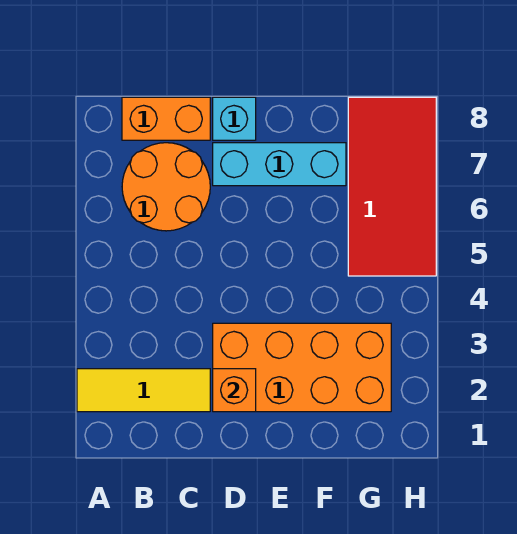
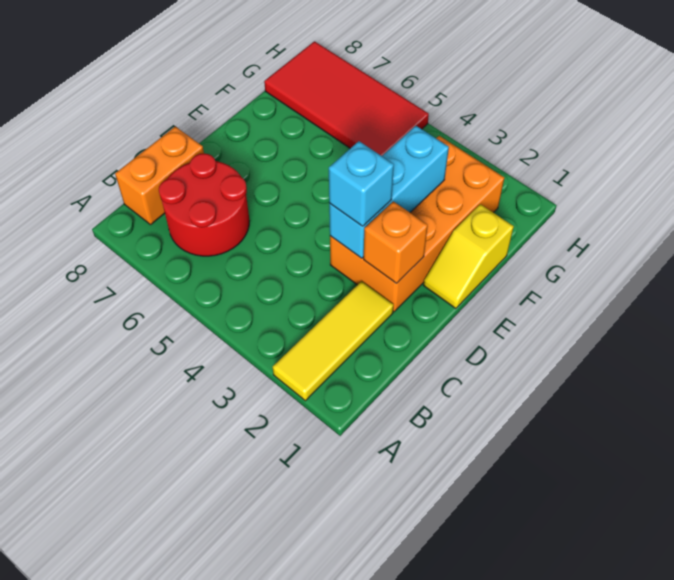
orange 2x2 round brick [122,143,210,231] -> red 2x2 round brick [159,153,249,256]
cyan 1x3 brick [213,143,346,186] -> cyan 1x3 brick moved to [329,126,449,258]
cyan 1x1 brick [213,97,256,140] -> cyan 1x1 brick moved to [329,141,394,226]
none -> yellow 1x2 slope [423,204,514,309]

